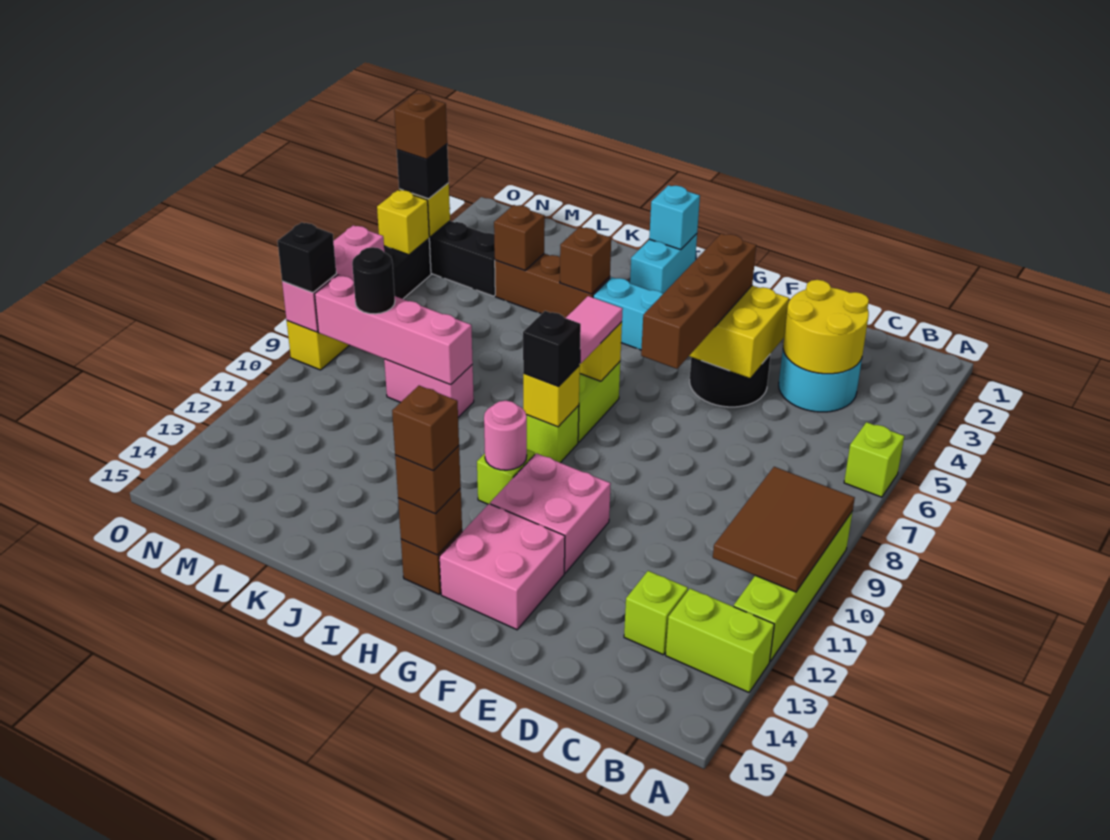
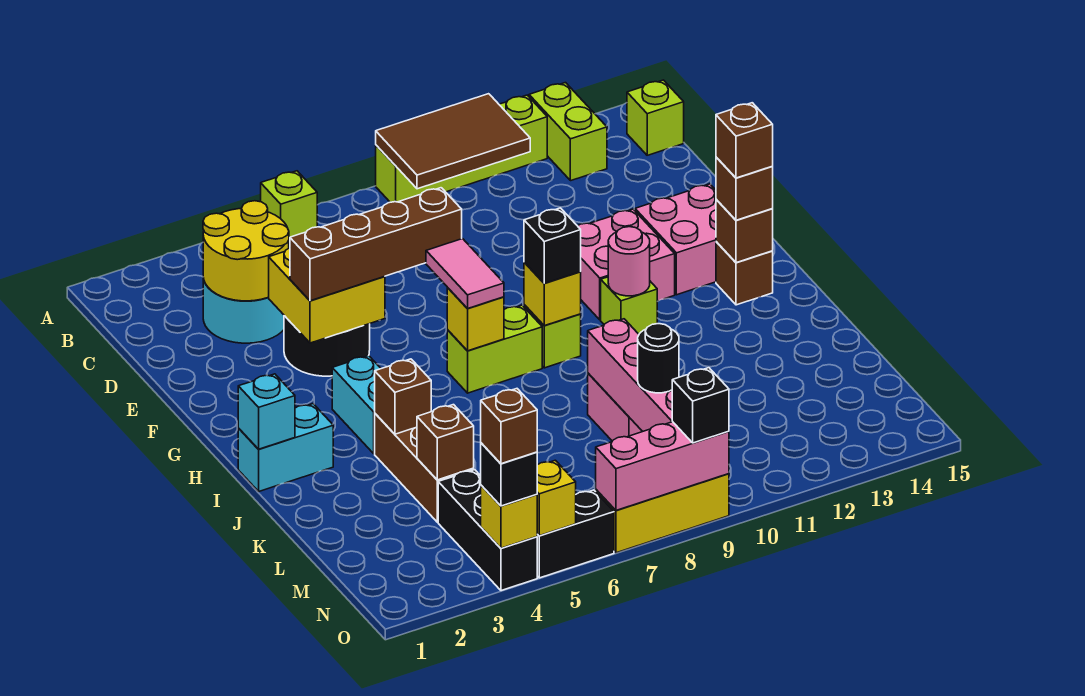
lime 1x1 brick [624,571,688,655] -> lime 1x1 brick moved to [627,80,684,155]
pink 1x2 tile [566,296,623,364] -> pink 1x2 tile turned to [426,239,504,309]

